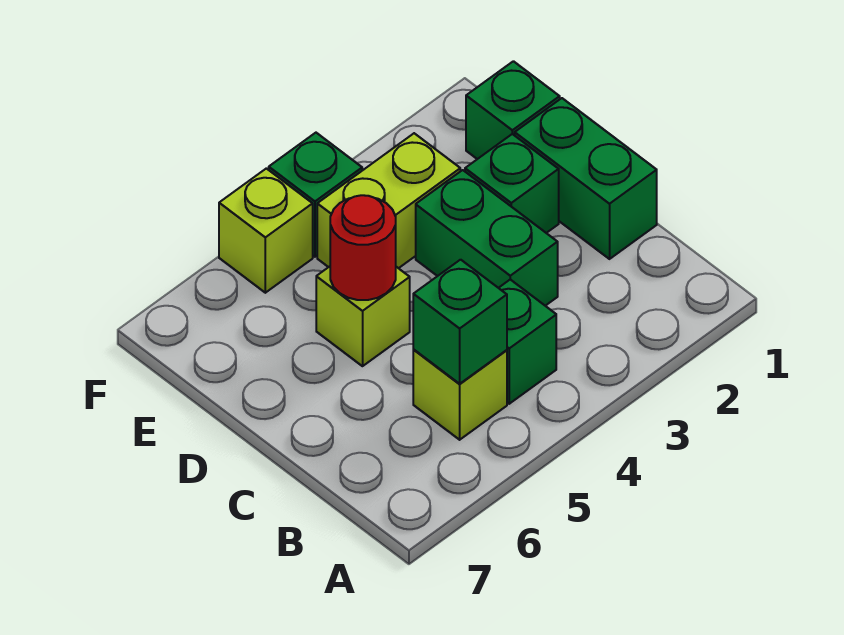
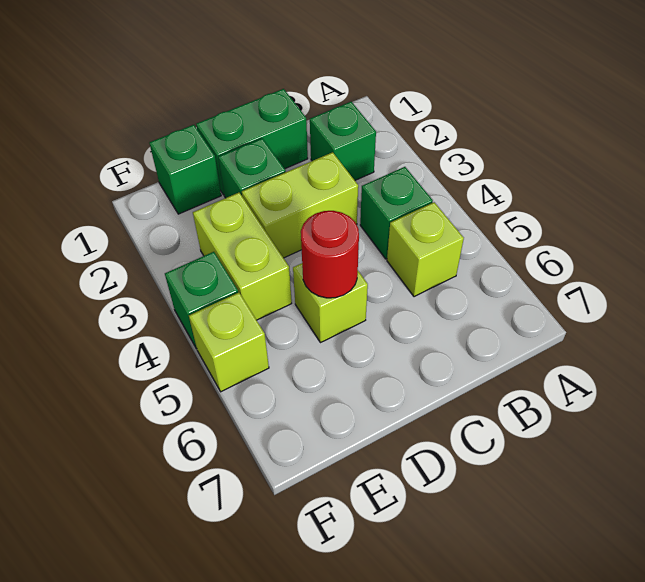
green 1x1 brick [413,260,507,384] -> green 1x1 brick moved to [310,102,376,180]
green 1x2 brick [416,170,558,306] -> lime 1x2 brick [242,152,358,258]

